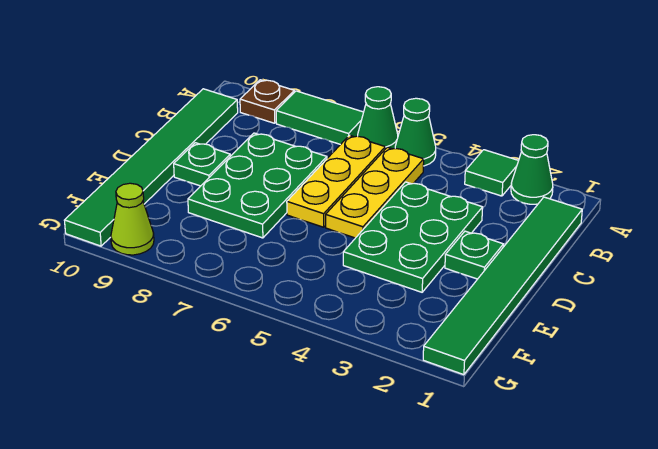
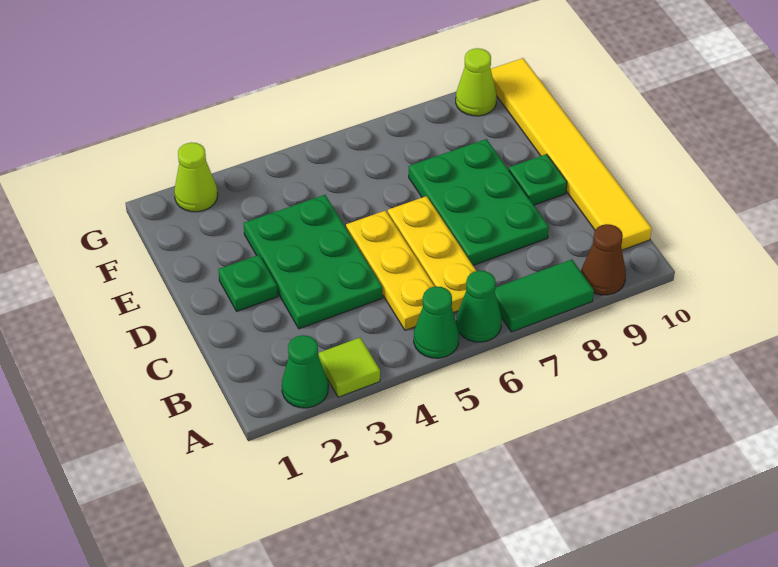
green 1x1 tile [465,150,519,196] -> lime 1x1 tile [319,338,380,397]
brown 1x1 plate [240,80,294,123] -> brown 1x1 cone [581,224,626,295]
green 1x6 tile [423,197,582,375] -> none
green 1x6 tile [64,89,238,246] -> yellow 1x6 tile [491,58,652,250]
none -> lime 1x1 cone [174,142,218,212]

